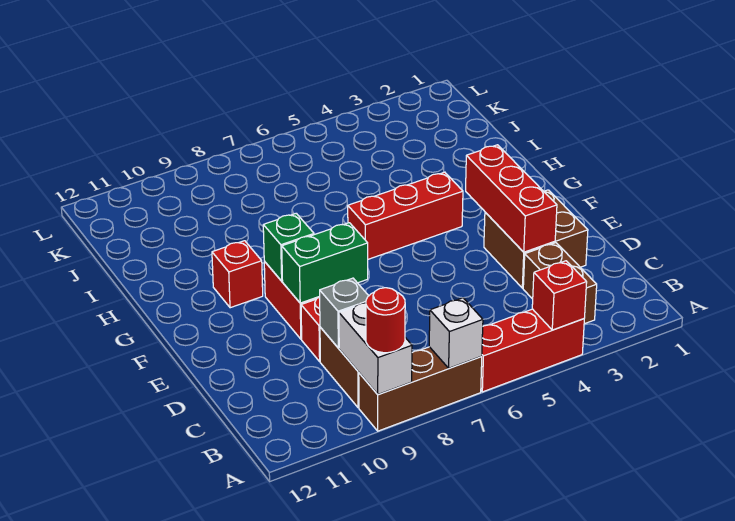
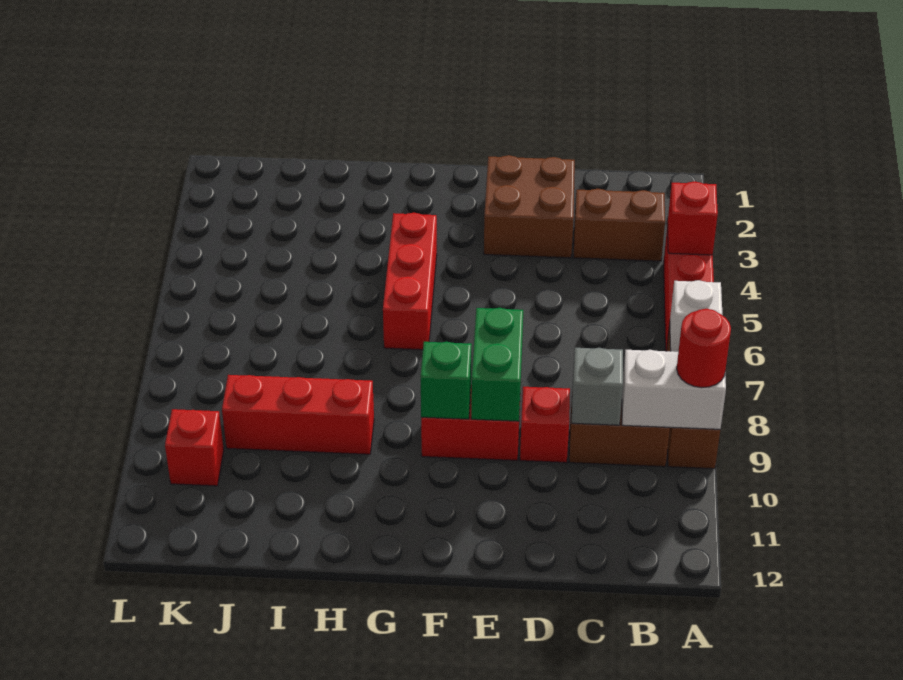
red 1x3 brick [466,145,557,252] -> red 1x3 brick moved to [222,375,374,454]
red 1x1 brick [212,241,263,308] -> red 1x1 brick moved to [165,409,224,486]

